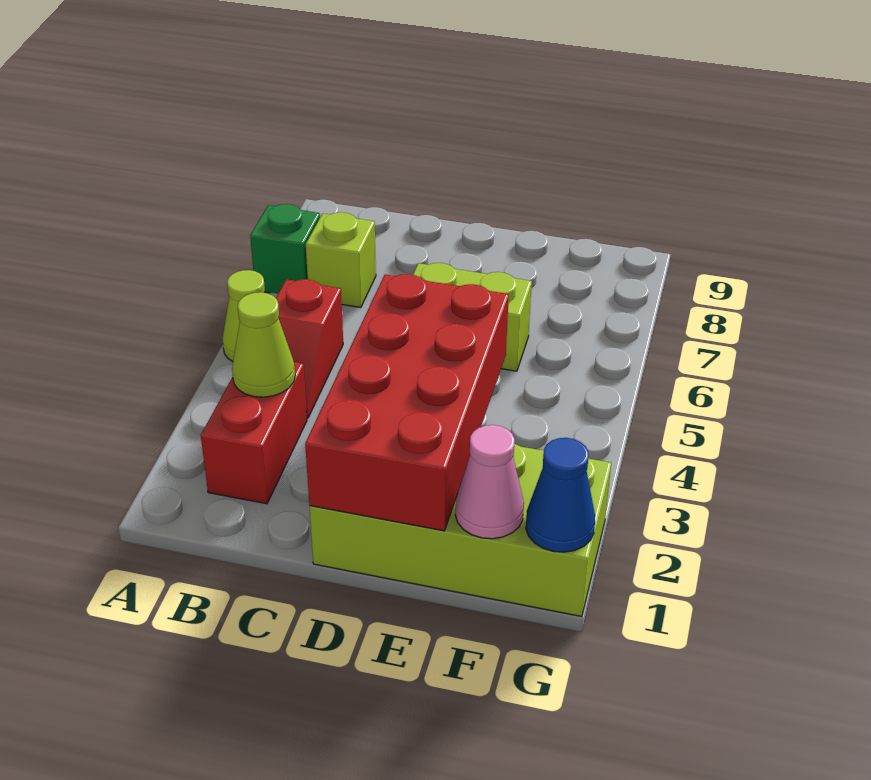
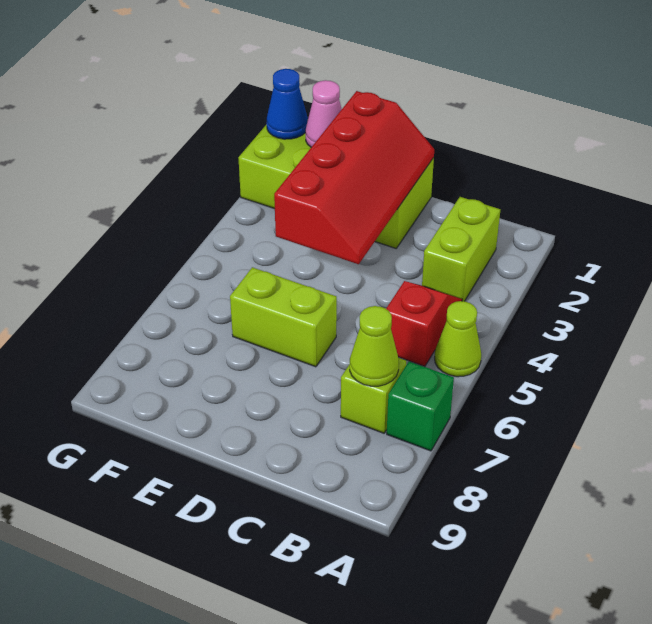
red 1x2 brick [201,362,307,504] -> lime 1x2 brick [422,197,500,301]
lime 1x1 cone [232,292,295,397] -> lime 1x1 cone moved to [350,306,399,386]
red 2x4 brick [305,274,509,531] -> red 2x4 slope [274,91,434,264]

